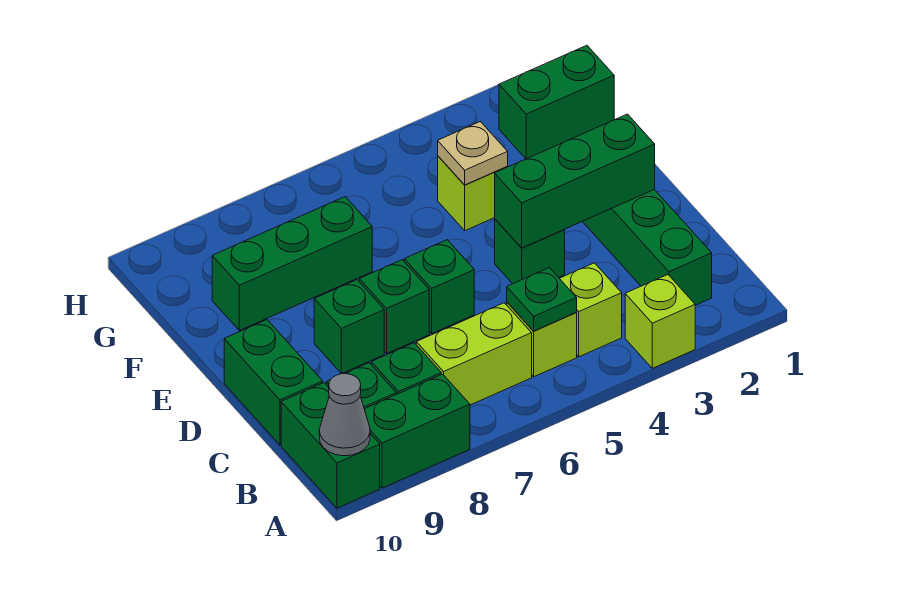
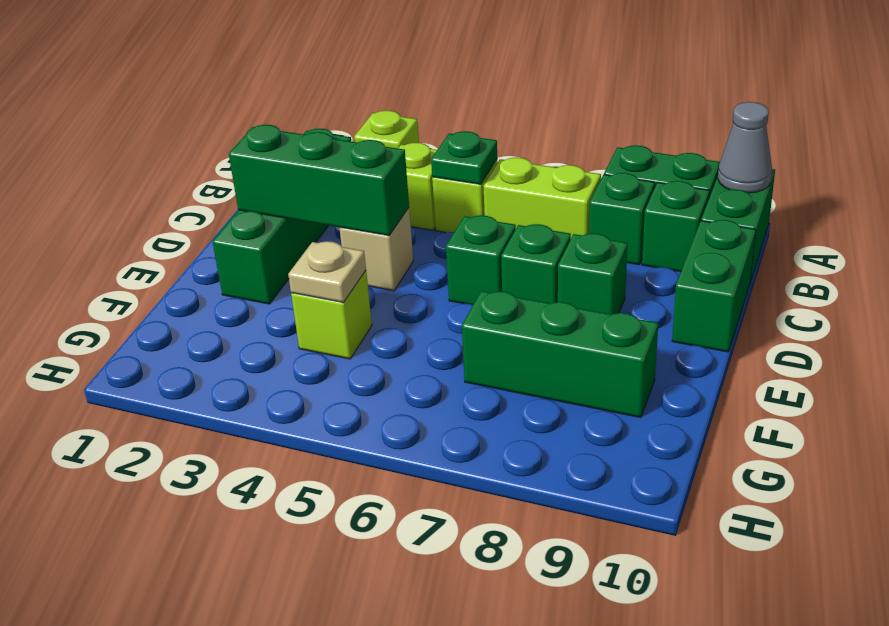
green 1x1 brick [495,219,565,284] -> tan 1x1 brick [340,208,413,291]
green 1x2 brick [499,45,614,159] -> none

